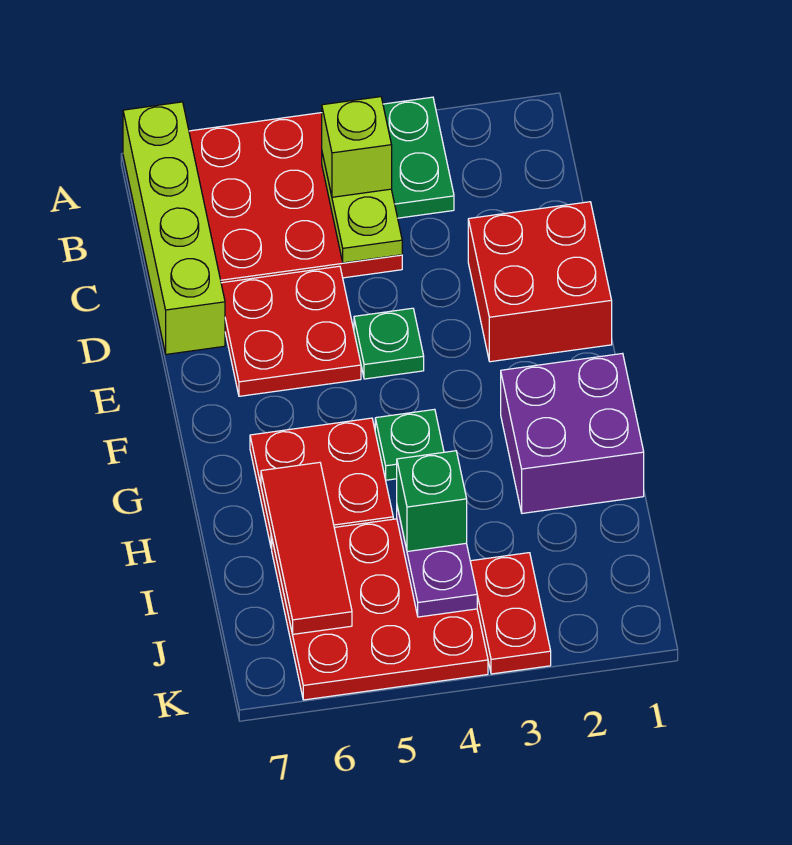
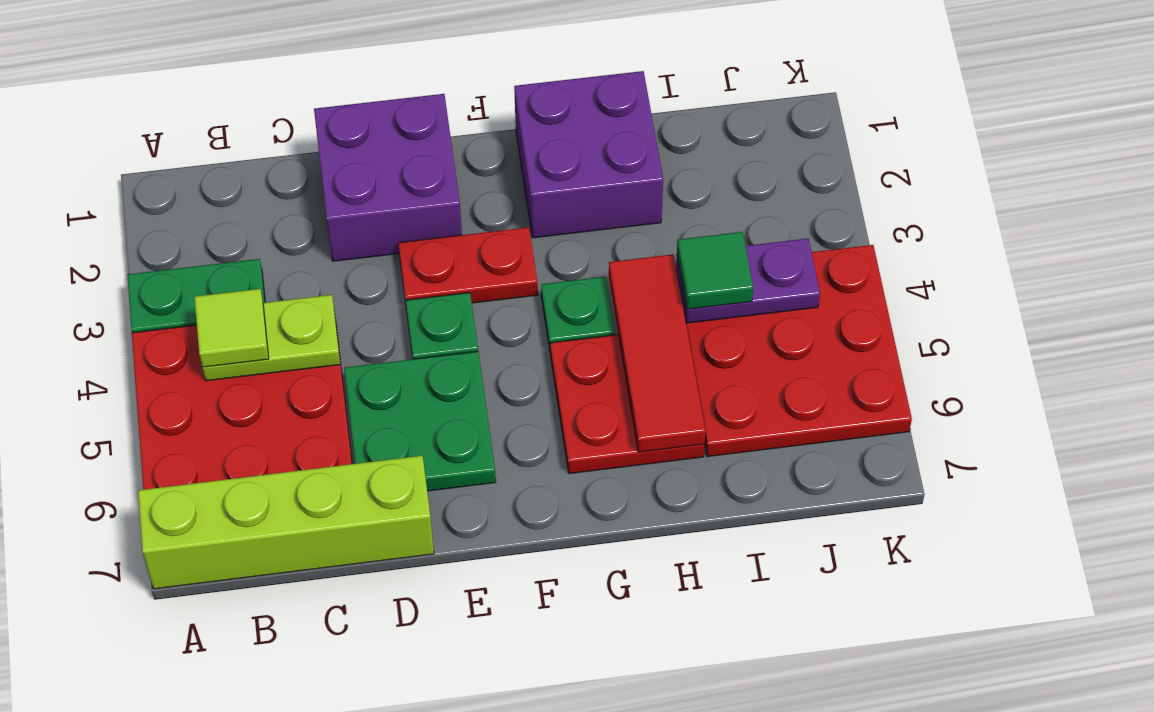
lime 1x1 brick [322,97,392,197] -> lime 1x1 tile [194,289,269,367]
red 2x2 brick [468,202,612,362] -> purple 2x2 brick [314,94,462,261]
red 2x2 plate [221,266,361,396] -> green 2x2 plate [344,352,496,491]
red 1x3 tile [261,462,352,634] -> red 1x3 tile turned to [609,254,706,452]
green 1x1 brick [397,451,467,552] -> green 1x1 tile [677,232,753,309]
red 1x2 plate [470,553,551,674] -> red 1x2 plate moved to [398,227,538,303]

